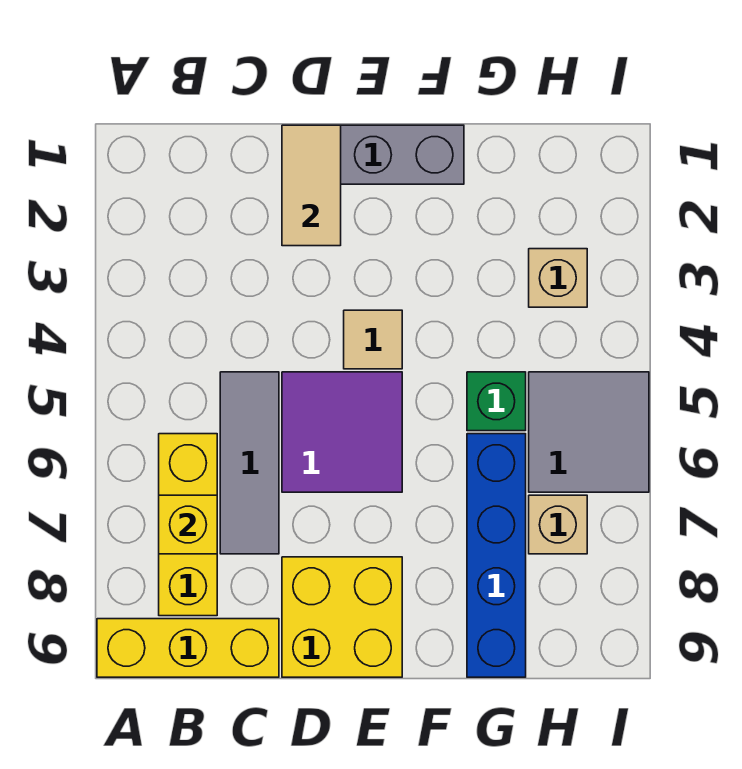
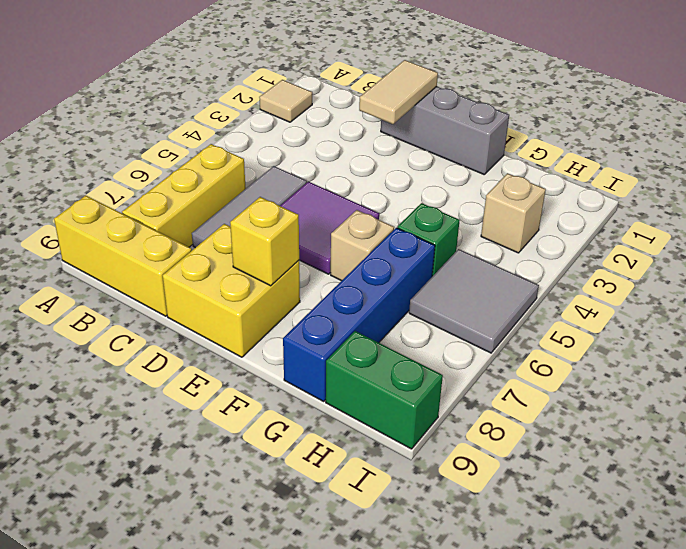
yellow 1x1 brick [159,495,217,554] -> yellow 1x1 brick moved to [230,197,299,286]
tan 1x1 tile [344,310,402,369] -> tan 1x1 tile moved to [259,80,312,122]
tan 1x1 brick [529,495,587,554] -> tan 1x1 brick moved to [331,210,394,281]
none -> green 1x2 brick [326,331,443,449]

